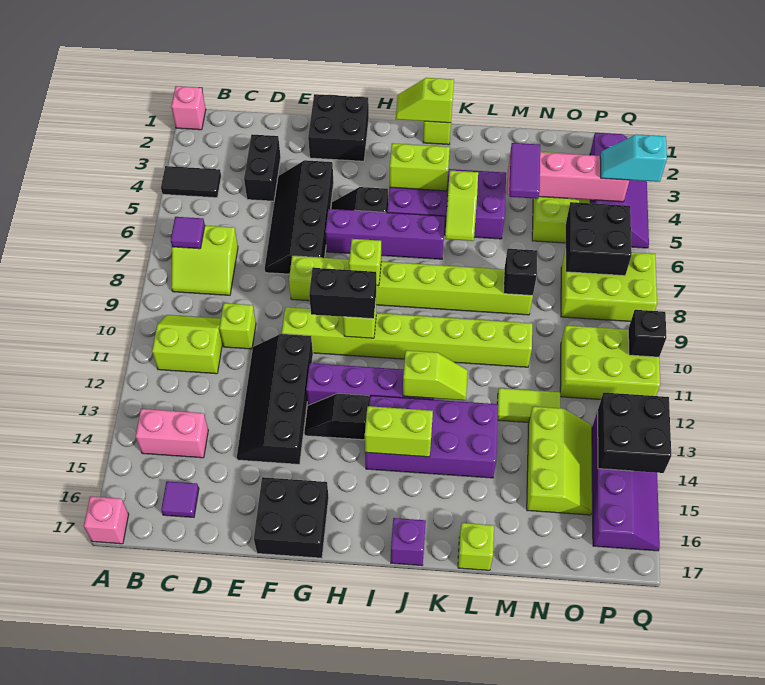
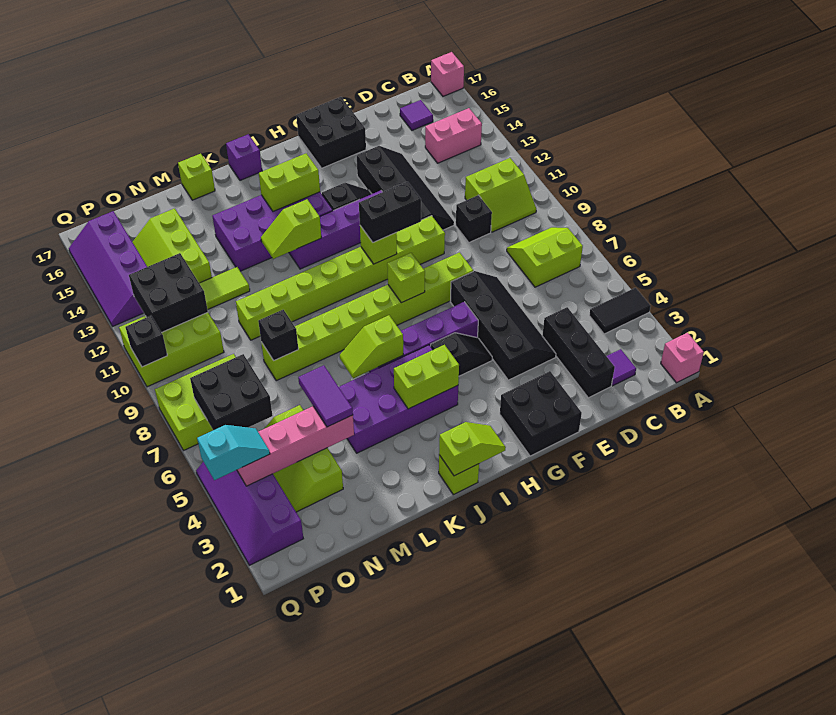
purple 1x1 tile [171,217,205,249] -> purple 1x1 tile moved to [607,349,636,386]
black 1x2 brick [244,134,281,201] -> black 1x3 brick [542,307,615,398]
lime 1x1 brick [219,303,256,349] -> black 1x1 brick [456,195,492,242]
lime 1x2 slope [445,170,478,241] -> lime 1x2 slope turned to [340,315,403,378]
black 2x2 brick [598,393,671,473] -> black 2x2 brick moved to [129,253,208,333]

